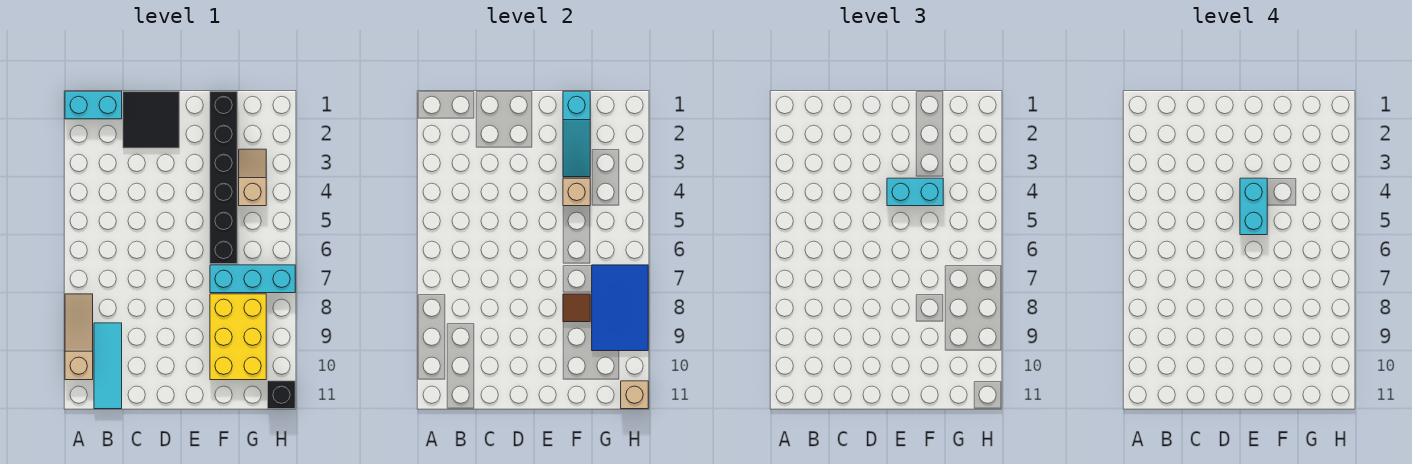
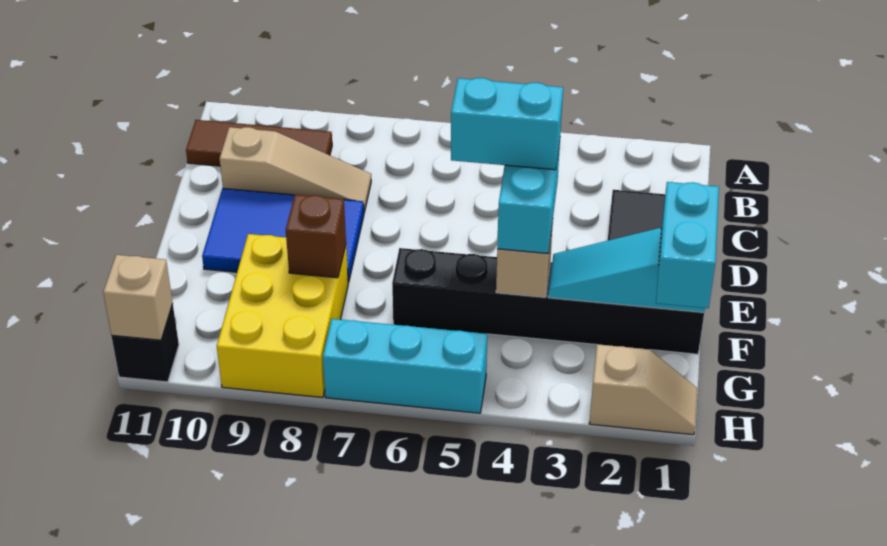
cyan 1x2 brick [65,91,122,119] -> cyan 1x2 brick moved to [656,182,719,308]
tan 1x3 slope [65,294,93,380] -> tan 1x3 slope moved to [220,127,371,212]
cyan 1x3 tile [94,323,122,409] -> brown 1x3 tile [186,120,332,166]
cyan 1x3 brick [210,265,295,293] -> cyan 1x3 brick turned to [323,319,487,413]
yellow 2x3 brick [210,294,266,380] -> yellow 2x3 brick turned to [217,234,348,397]
brown 1x1 tile [563,294,590,322] -> brown 1x1 brick [286,195,346,278]
tan 1x2 slope [239,149,266,206] -> tan 1x2 slope moved to [589,344,697,435]
blue 2x3 tile [592,265,648,351] -> blue 2x3 tile moved to [202,188,364,283]

